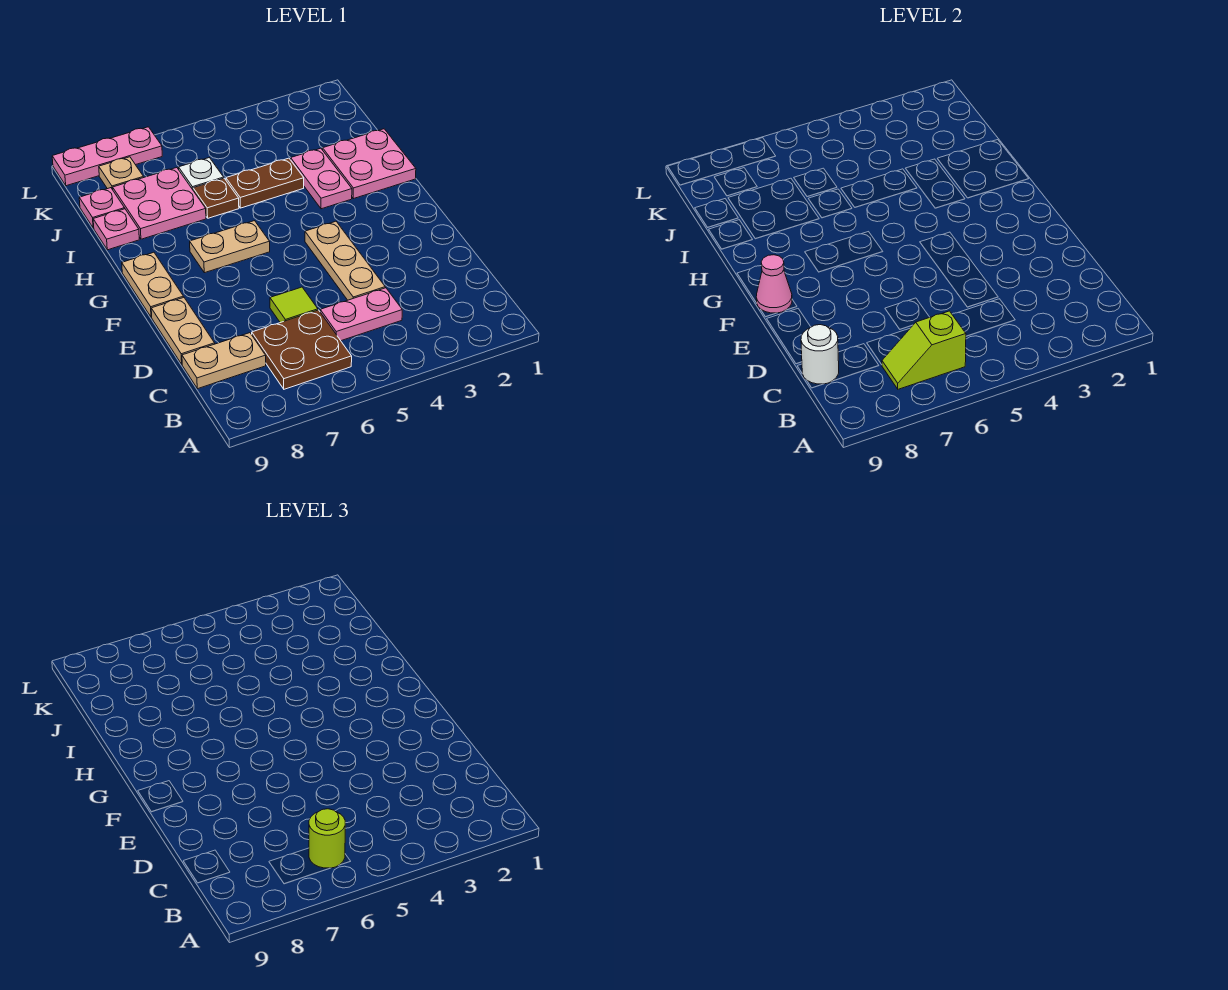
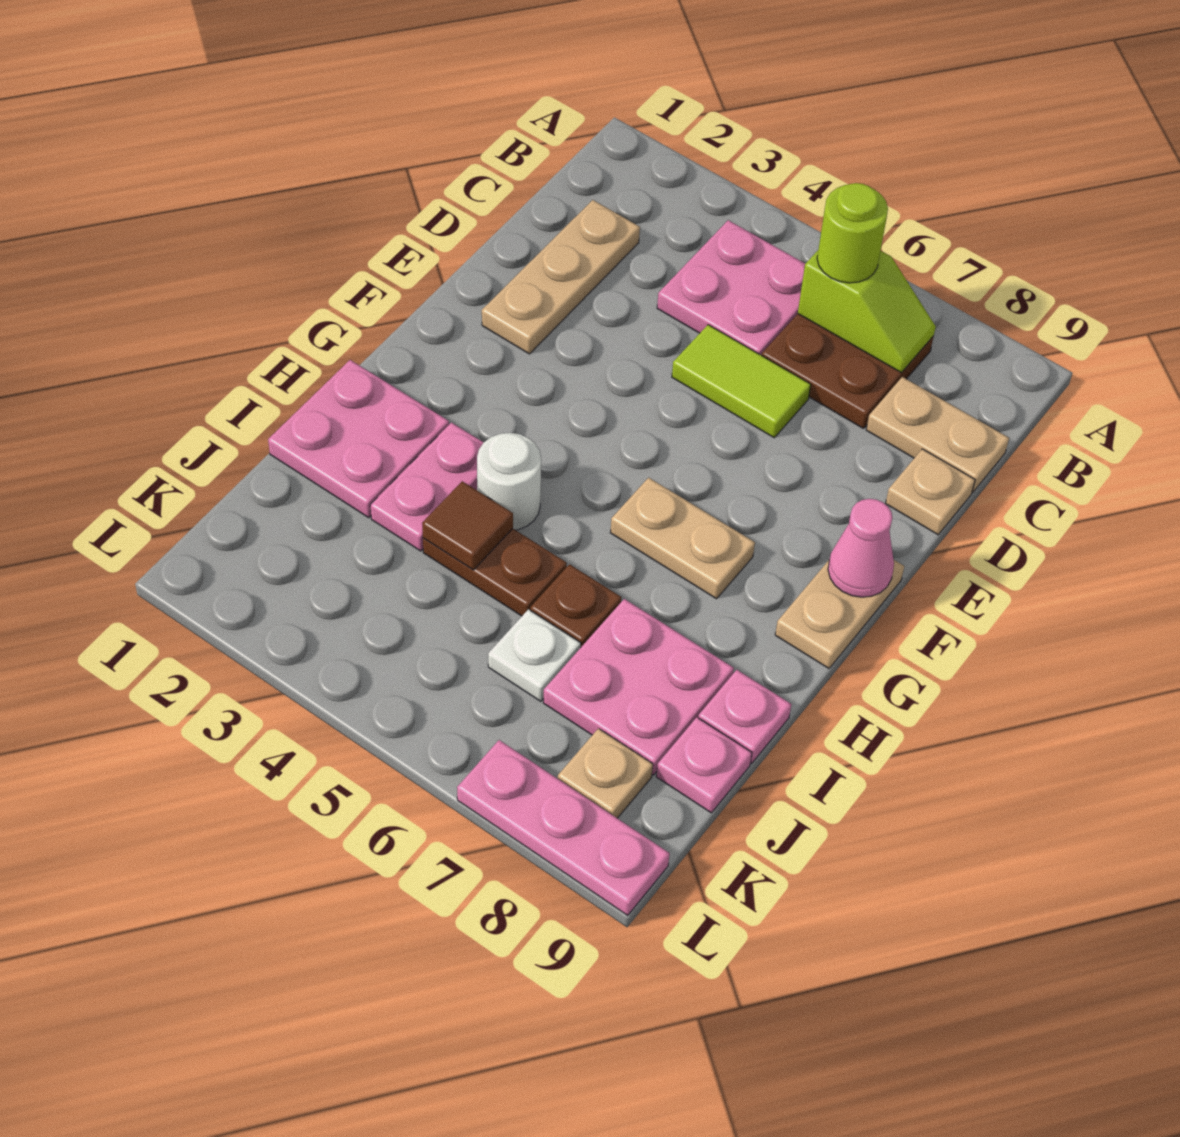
pink 1x2 plate [320,288,402,341] -> pink 2x2 plate [657,220,805,355]
white 1x1 round brick [801,325,839,384] -> white 1x1 round brick moved to [477,433,541,530]
tan 1x3 plate [305,221,385,300] -> tan 1x3 plate moved to [482,200,640,354]
lime 1x1 tile [270,287,318,323] -> lime 1x2 tile [672,325,811,438]
tan 1x2 plate [151,298,215,364] -> tan 1x1 plate [886,449,975,535]
none -> brown 1x1 tile [422,481,513,570]

